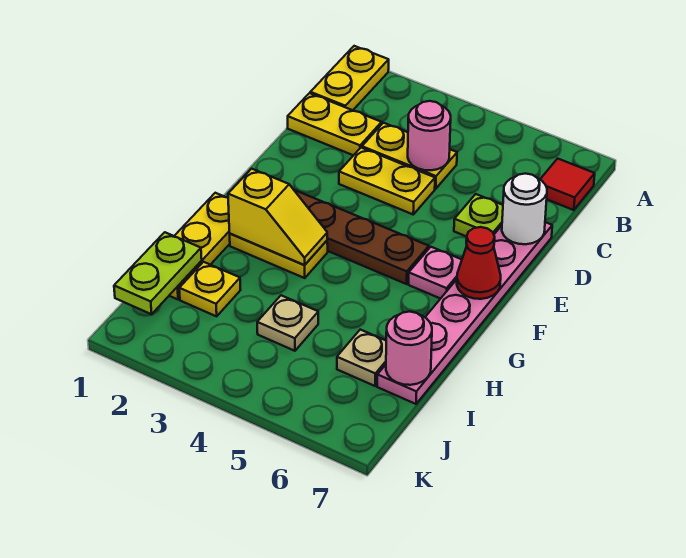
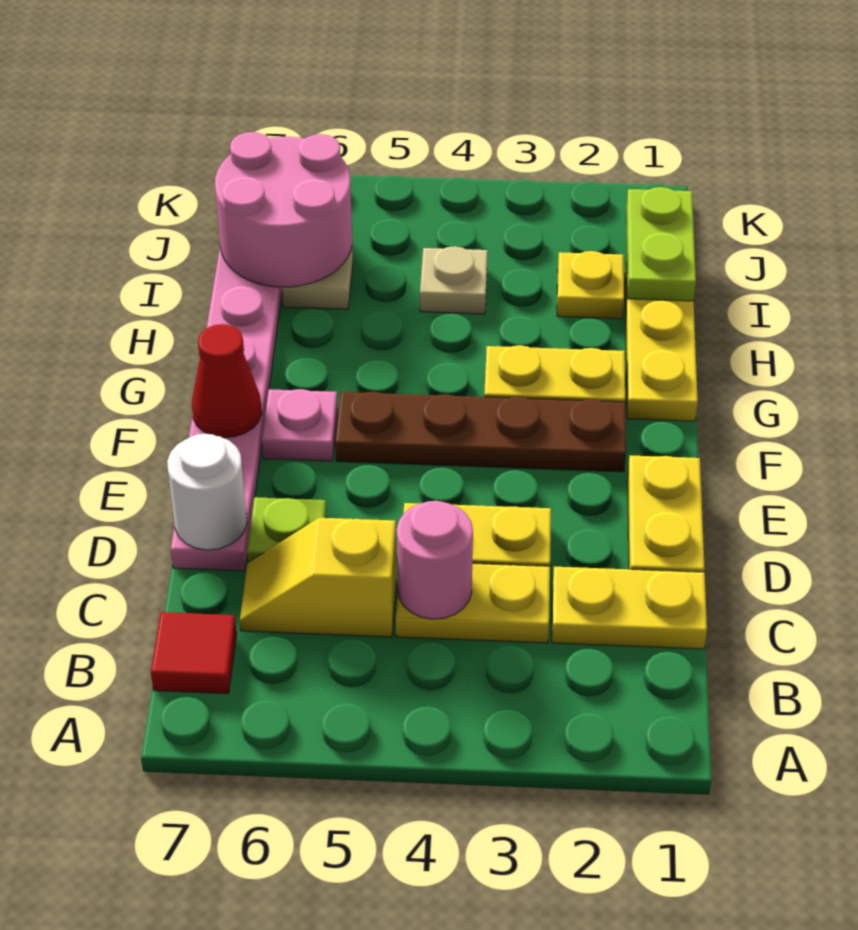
yellow 1x2 plate [310,46,389,110] -> yellow 1x2 plate moved to [628,455,705,572]
yellow 1x2 slope [228,169,327,265] -> yellow 1x2 slope moved to [240,518,396,637]
pink 1x1 round brick [386,312,432,385] -> pink 2x2 round brick [215,132,352,287]

